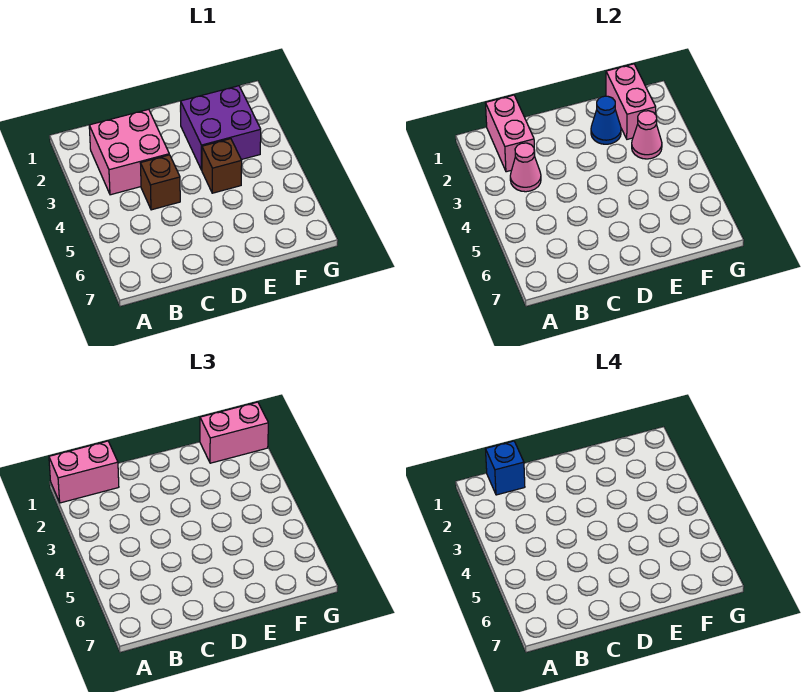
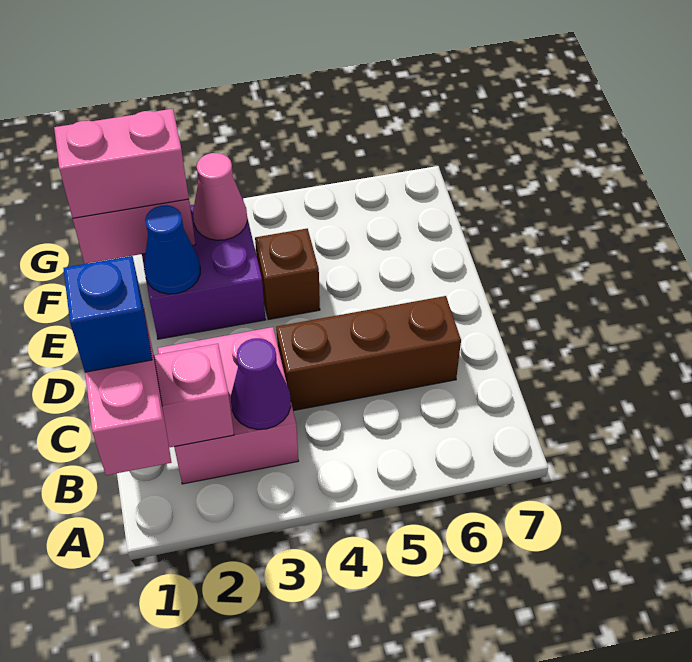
pink 1x1 cone [510,143,541,192] -> purple 1x1 cone [231,338,291,429]
brown 1x1 brick [140,155,180,210] -> brown 1x3 brick [276,296,461,411]
pink 1x2 brick [200,402,268,463] -> pink 1x2 brick turned to [54,109,189,218]

